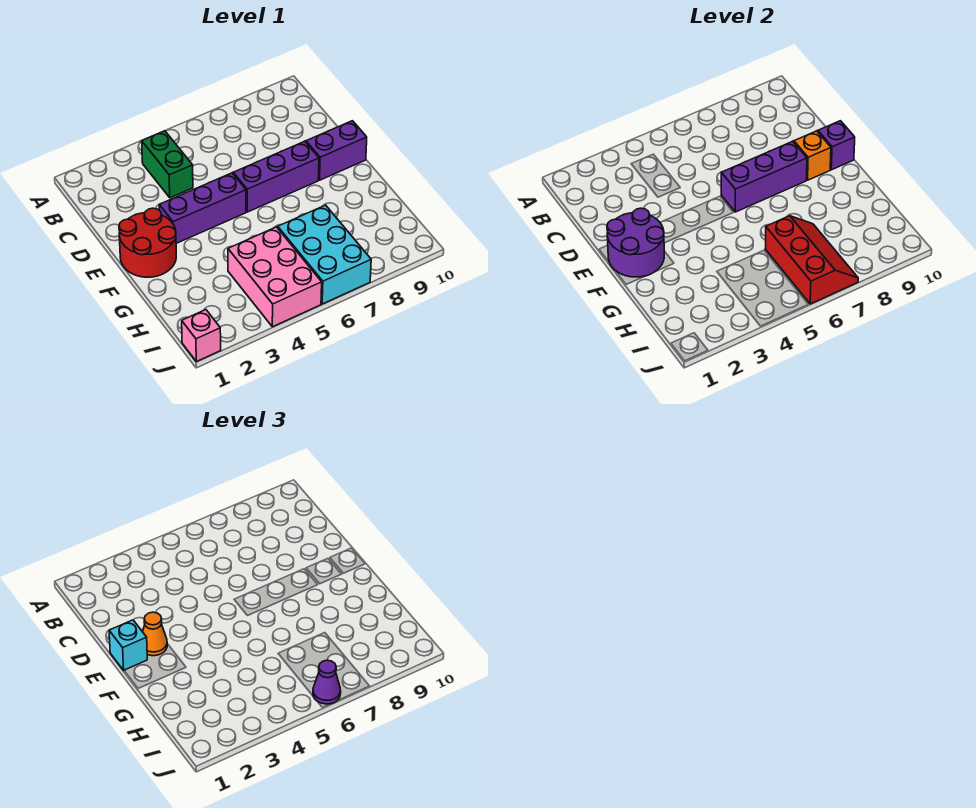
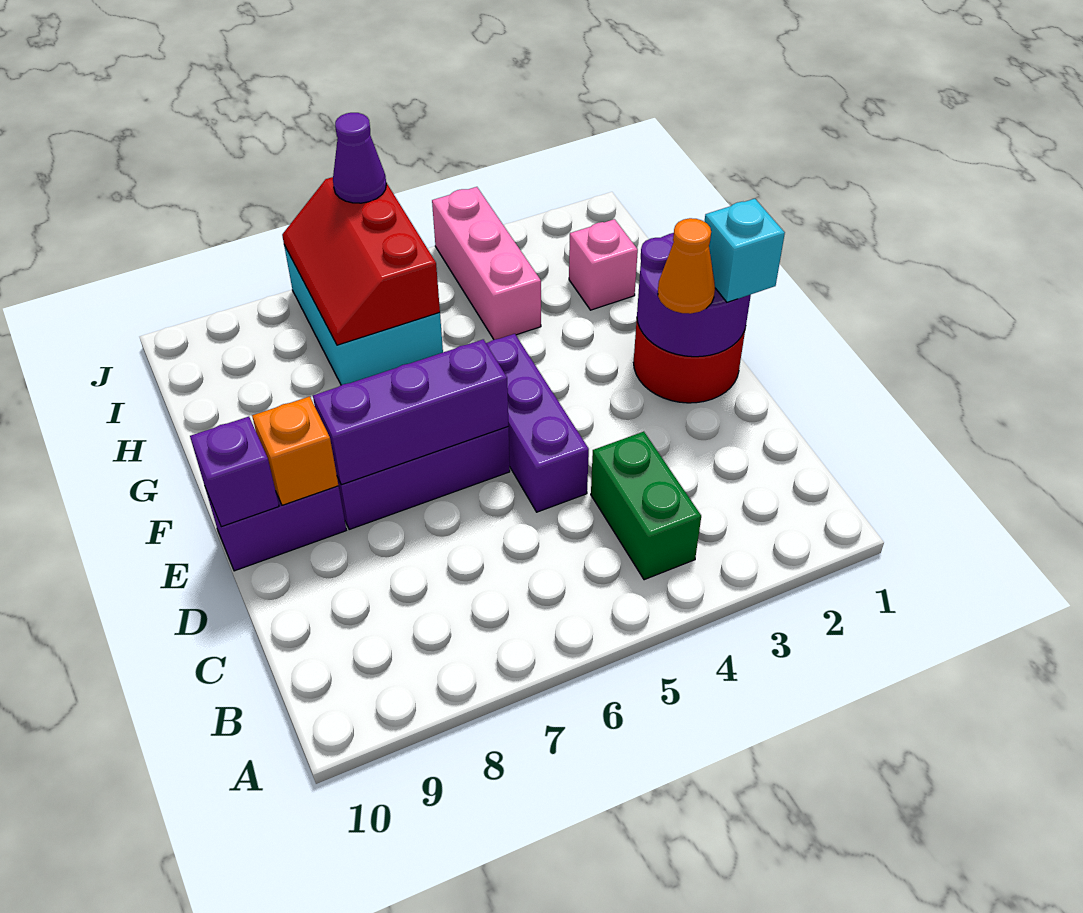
purple 1x3 brick [159,173,246,243] -> purple 1x3 brick turned to [486,334,589,512]
pink 2x3 brick [228,227,322,327] -> pink 1x3 brick [432,187,541,340]
pink 1x1 brick [182,310,221,362] -> pink 1x1 brick moved to [569,219,638,310]

